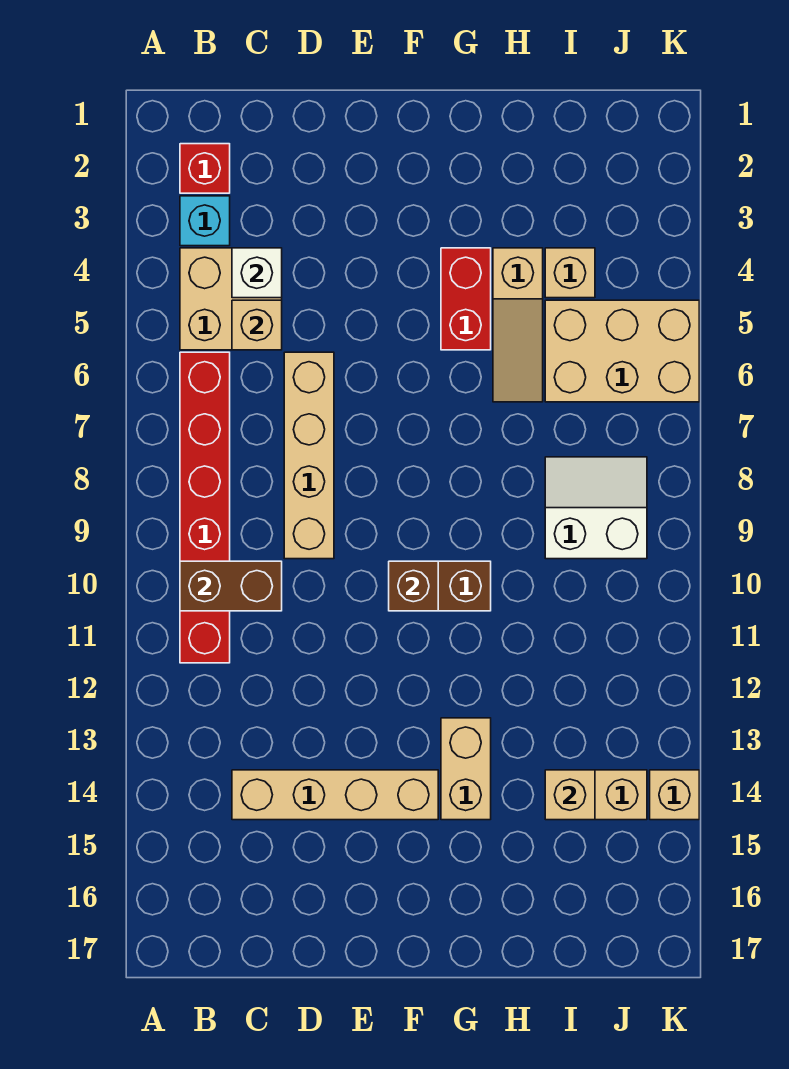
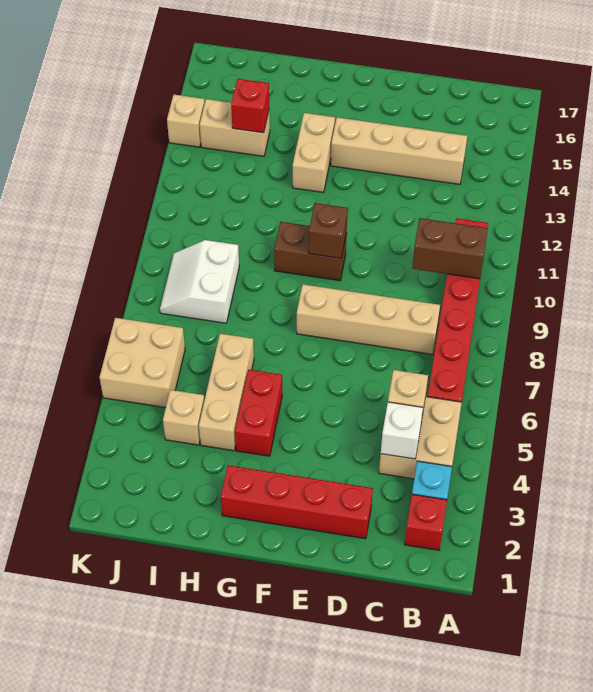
none -> red 1x4 brick [221,465,373,539]
tan 1x4 brick [284,352,334,559] -> tan 1x4 brick turned to [297,284,440,354]
tan 1x3 slope [493,248,543,402] -> tan 1x3 brick [199,334,254,451]
tan 2x3 brick [545,300,699,402] -> tan 2x2 brick [100,318,185,408]
white 2x2 slope [545,457,647,559] -> white 2x2 slope turned to [160,240,239,323]
tan 1x1 brick [545,770,595,820] -> red 1x1 brick [231,79,269,133]

